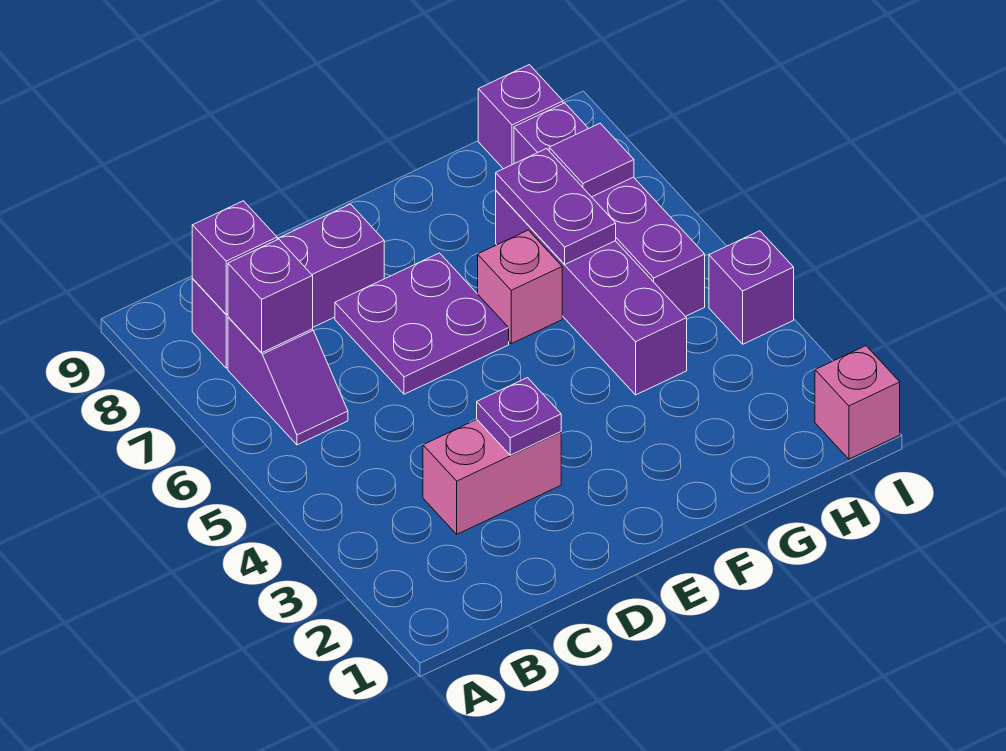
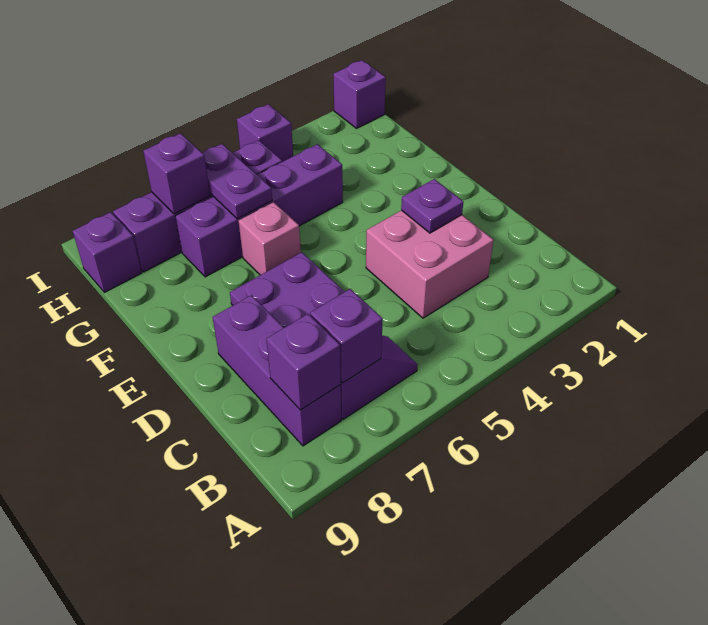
pink 1x2 brick [423,420,561,534] -> pink 2x2 brick [366,210,494,318]
purple 1x2 plate [496,149,616,264] -> purple 1x2 plate turned to [203,144,272,219]
purple 1x1 tile [549,123,634,197] -> purple 1x1 brick [143,133,210,214]
pink 1x1 brick [815,346,900,459] -> purple 1x1 brick [333,60,386,128]

